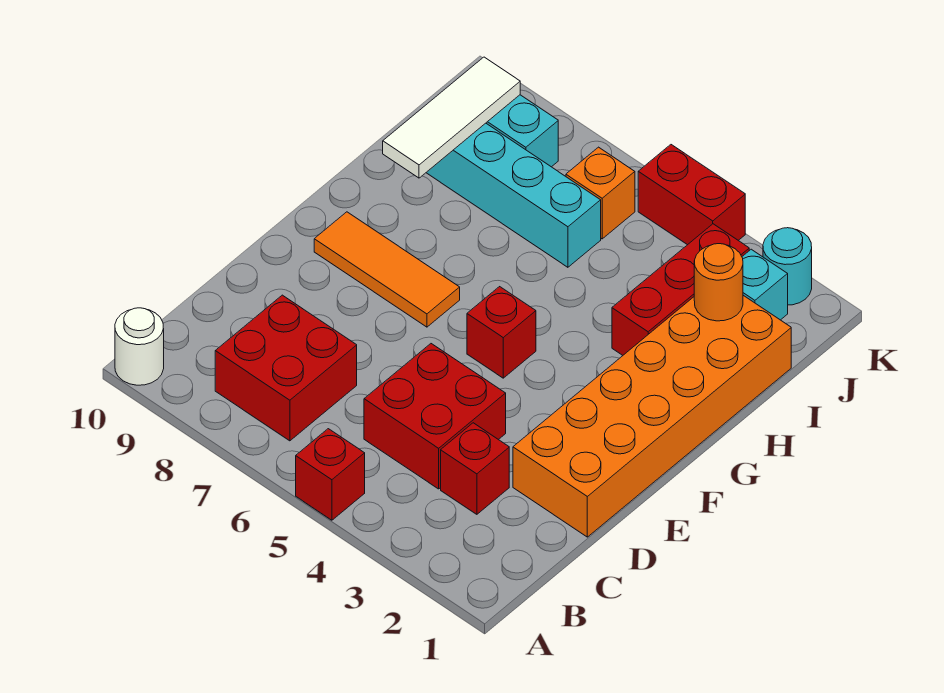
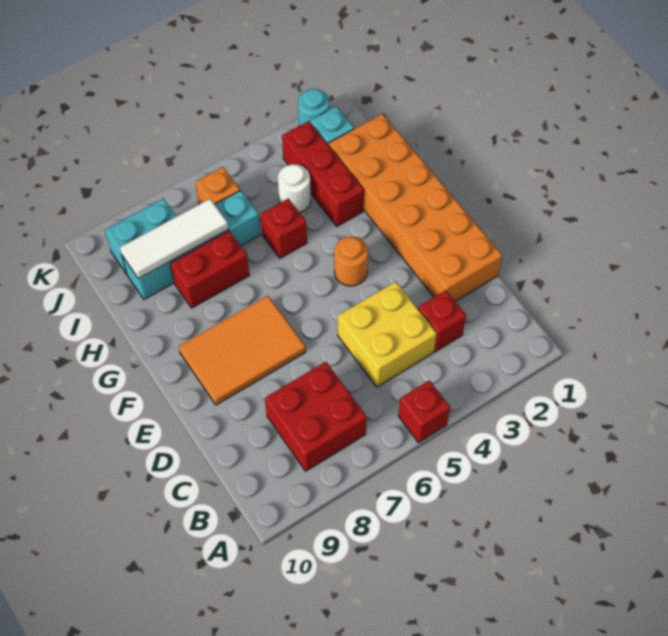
white 1x1 round brick [115,308,164,385] -> white 1x1 round brick moved to [278,164,311,213]
red 2x2 brick [364,344,506,489] -> yellow 2x2 brick [338,282,437,387]
red 1x1 brick [467,287,536,378] -> red 1x1 brick moved to [261,198,307,258]
orange 1x3 tile [314,212,460,327] -> orange 2x3 tile [179,296,306,405]
white 1x3 tile [383,57,520,178] -> white 1x3 tile turned to [120,199,228,279]
orange 1x1 round brick [694,244,743,321] -> orange 1x1 round brick moved to [334,236,368,286]
red 1x2 brick [638,145,745,245] -> red 1x2 brick moved to [170,231,249,308]

